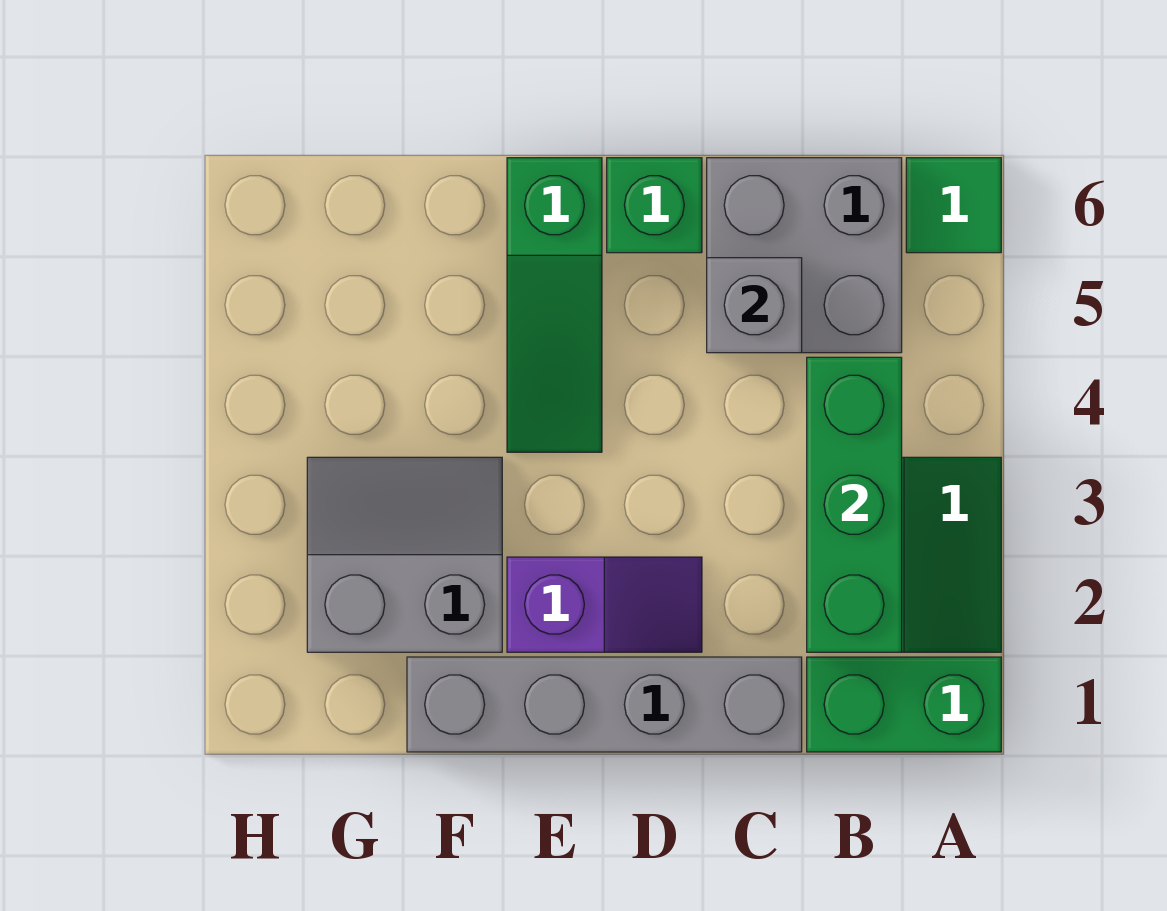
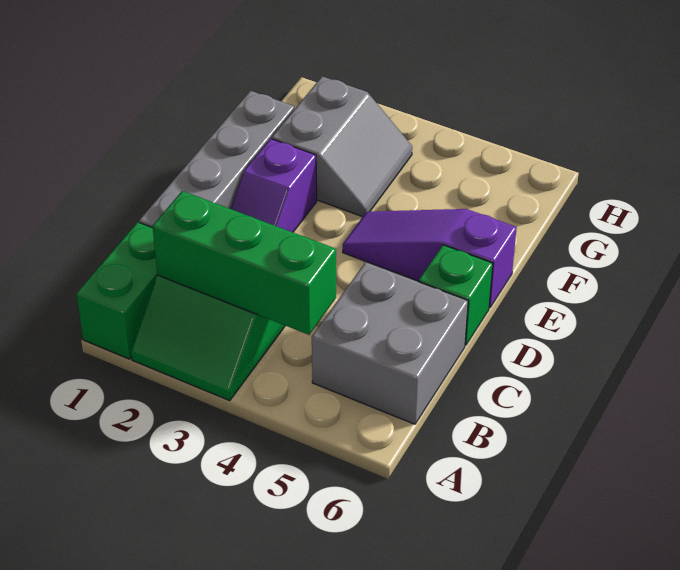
green 1x1 tile [906,158,1001,253] -> none
grey 1x1 brick [707,258,802,353] -> none
green 1x3 slope [507,158,602,452] -> purple 1x3 slope [343,209,517,308]

